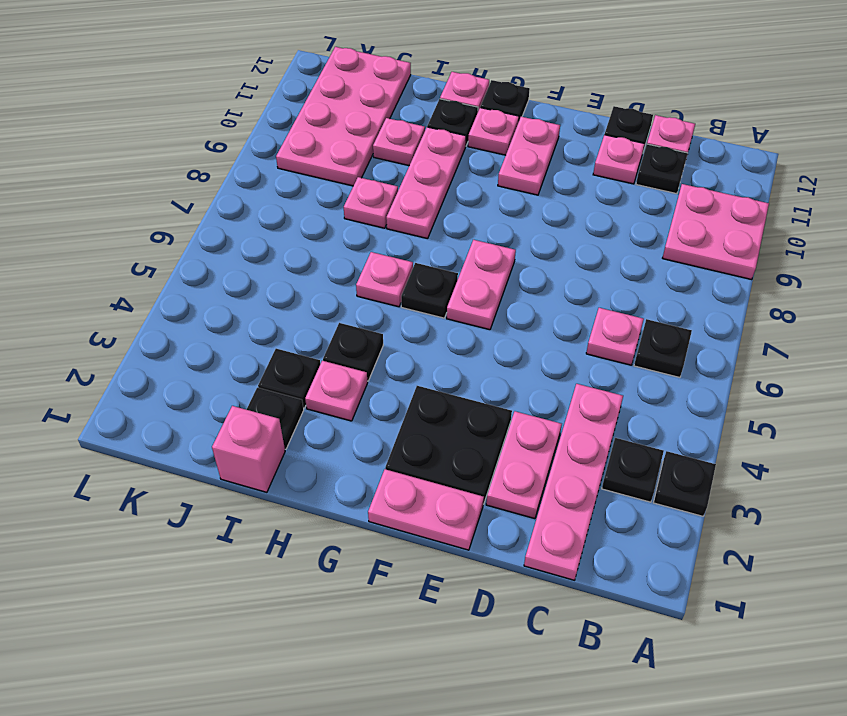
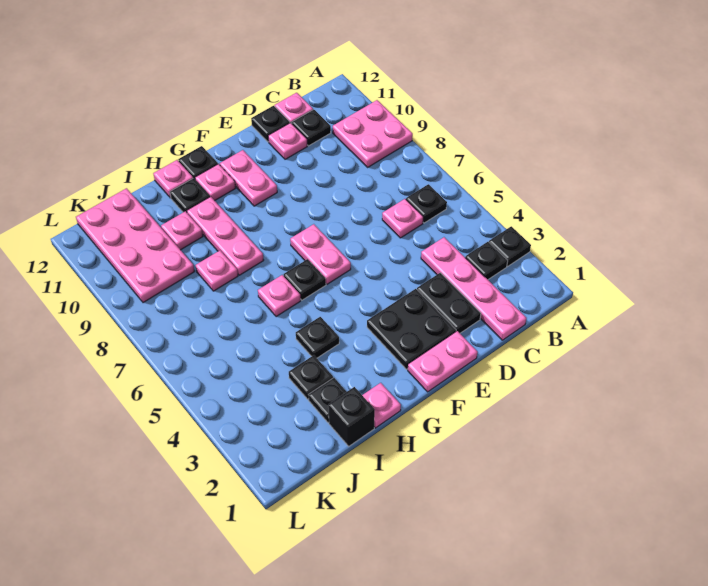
pink 1x2 plate [486,411,562,519] -> black 1x2 plate [417,273,481,333]
pink 1x1 plate [305,361,368,421] -> pink 1x1 plate moved to [362,383,401,428]
pink 1x1 brick [212,406,285,492] -> black 1x1 brick [328,387,375,446]

